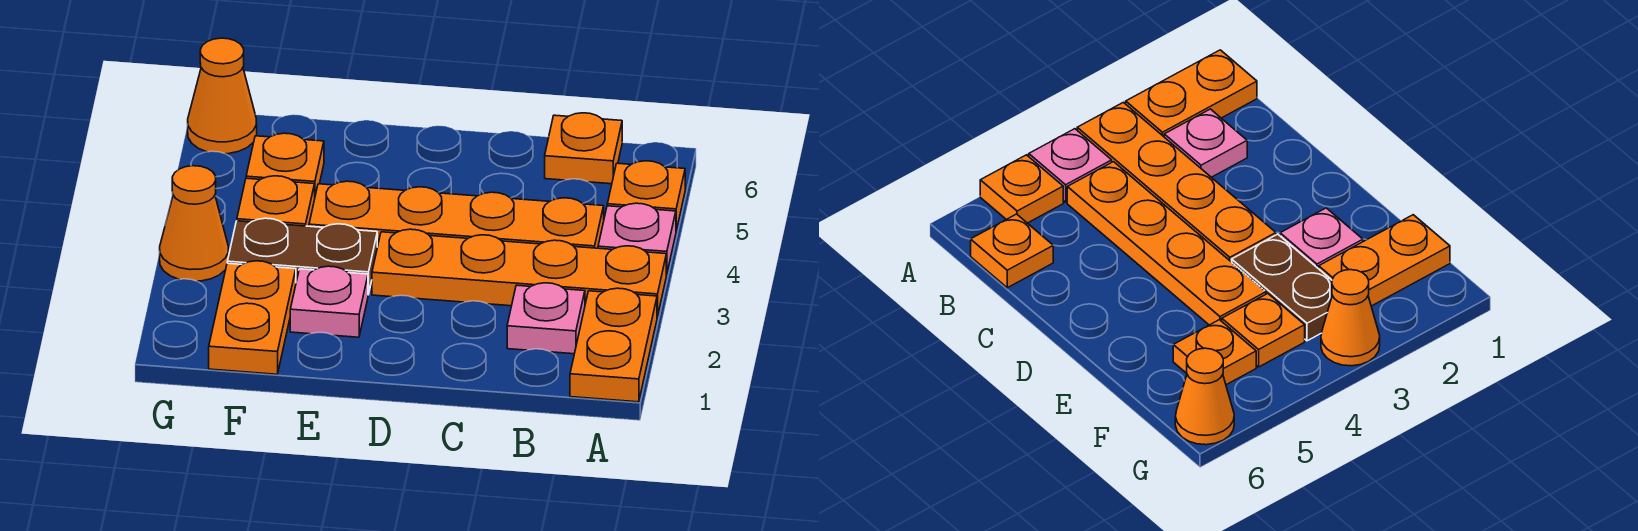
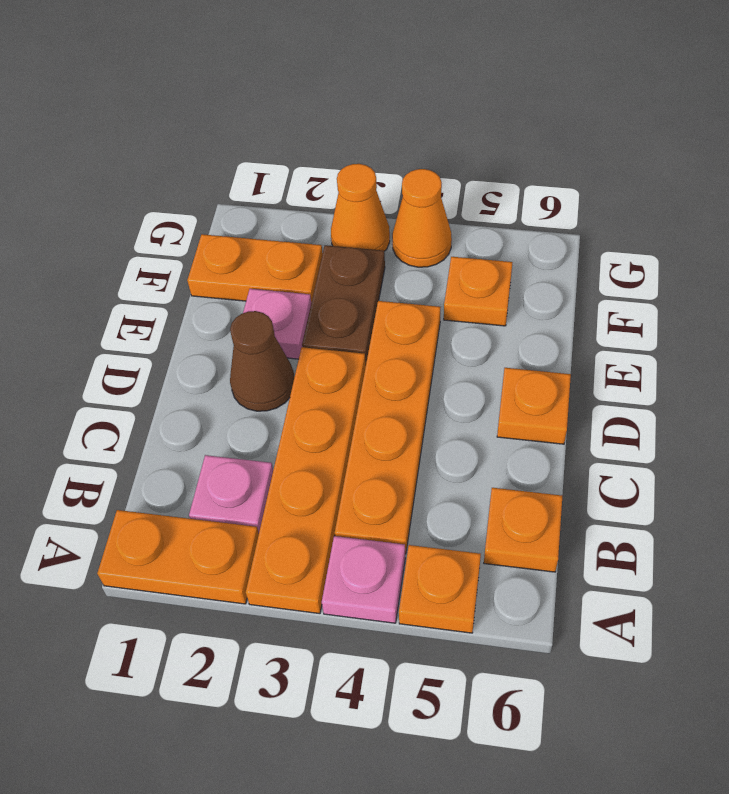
none -> brown 1x1 cone [230,311,295,411]
orange 1x1 plate [237,176,315,226] -> orange 1x1 plate moved to [497,368,571,444]
orange 1x1 cone [188,38,257,154] -> orange 1x1 cone moved to [392,169,452,267]

